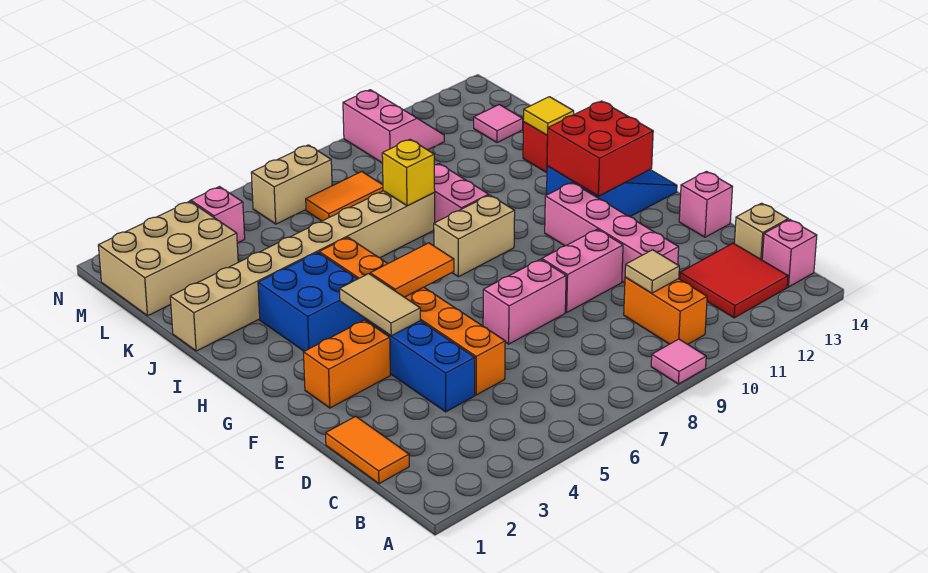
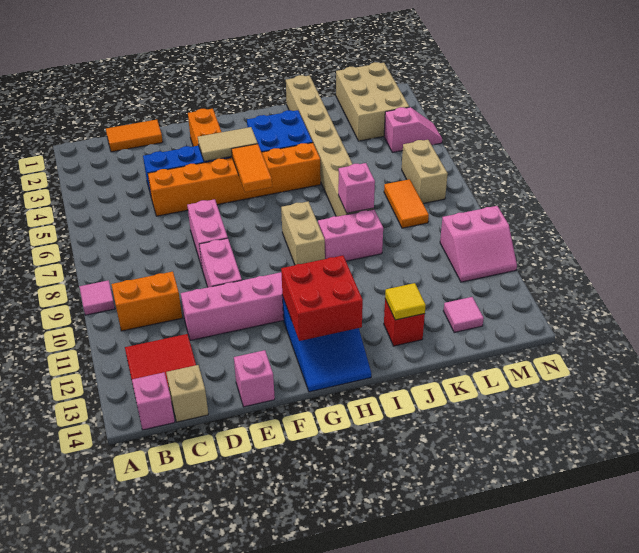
tan 1x1 tile [625,250,679,293] -> none
yellow 1x1 brick [382,139,435,206] -> pink 1x1 brick [338,163,375,213]

